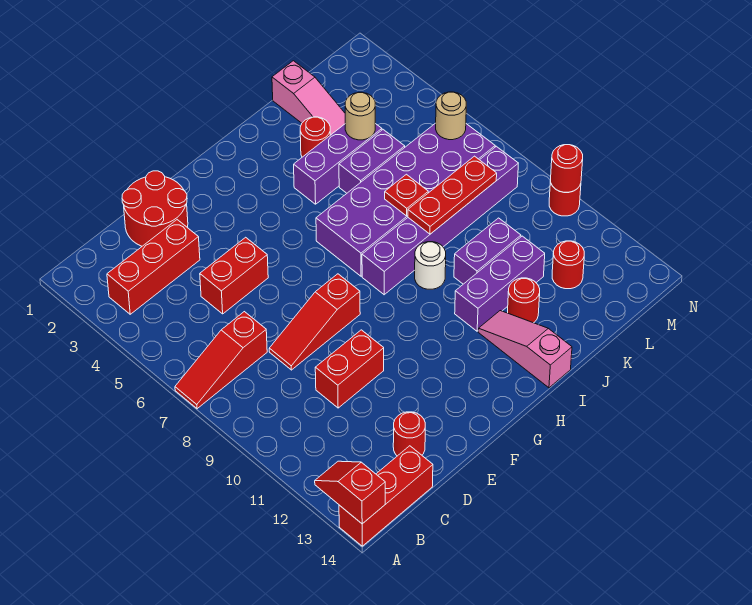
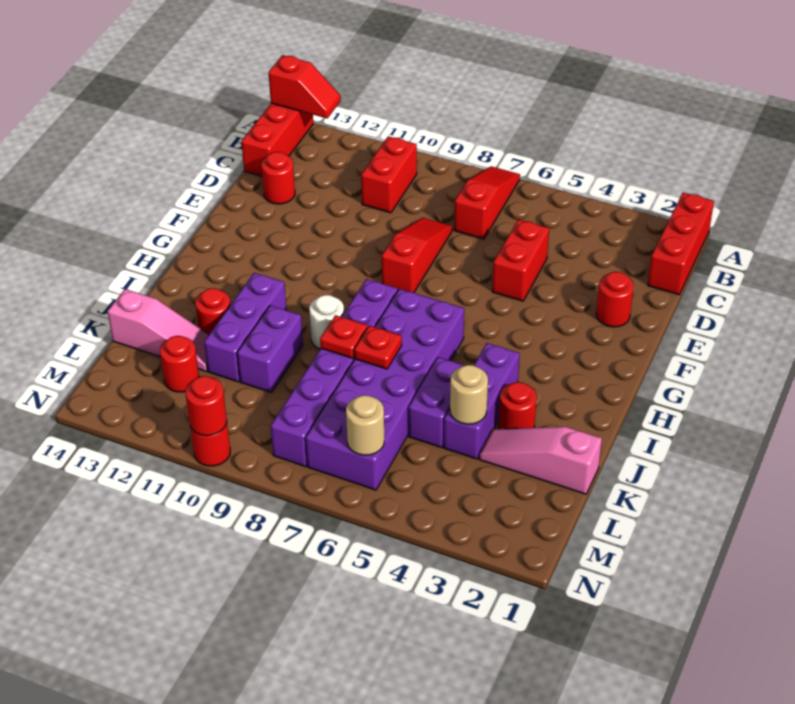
red 1x3 brick [107,220,200,314] -> red 1x3 brick moved to [648,193,714,295]
red 2x2 round brick [122,171,188,246] -> red 1x1 round brick [596,272,634,327]
red 1x2 brick [315,330,384,408] -> red 1x2 brick moved to [361,136,417,213]
pink 1x3 slope [478,311,572,388] -> pink 1x3 slope moved to [107,289,209,371]
red 1x3 plate [408,156,497,234] -> red 1x1 plate [320,315,368,358]

